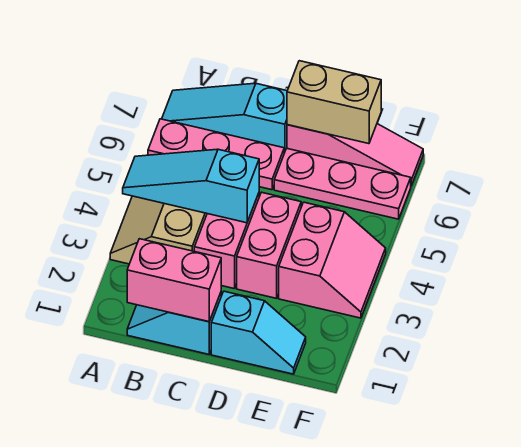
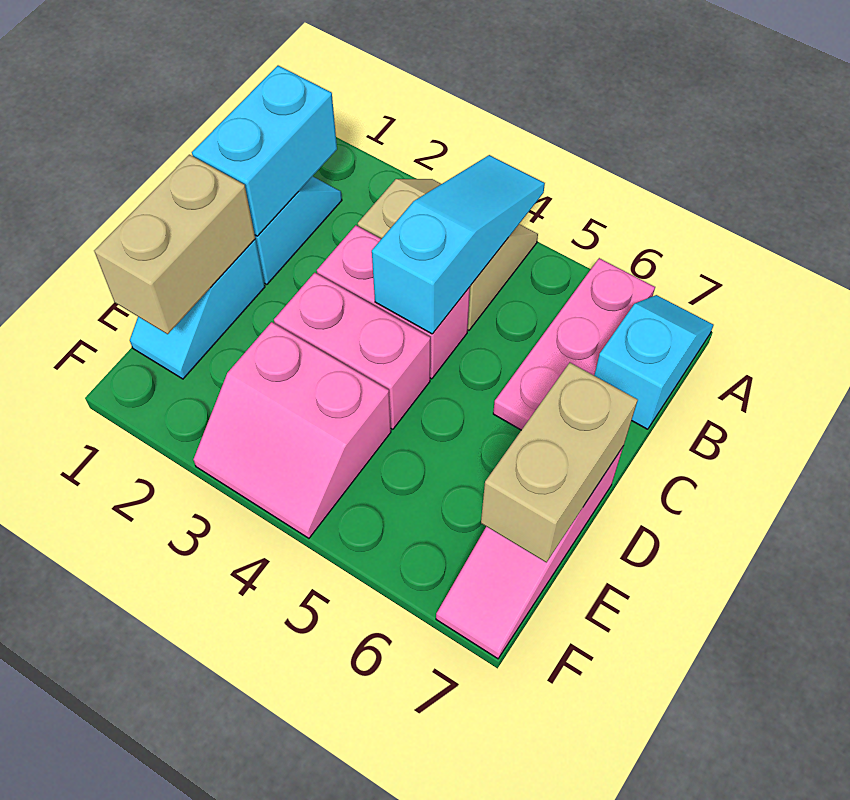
cyan 1x3 slope [162,83,287,153] -> cyan 1x2 slope [594,295,713,429]
pink 1x2 brick [127,239,221,322] -> cyan 1x2 brick [192,66,337,236]
none -> tan 1x2 brick [94,155,255,334]
pink 1x3 plate [274,148,411,219] -> none

